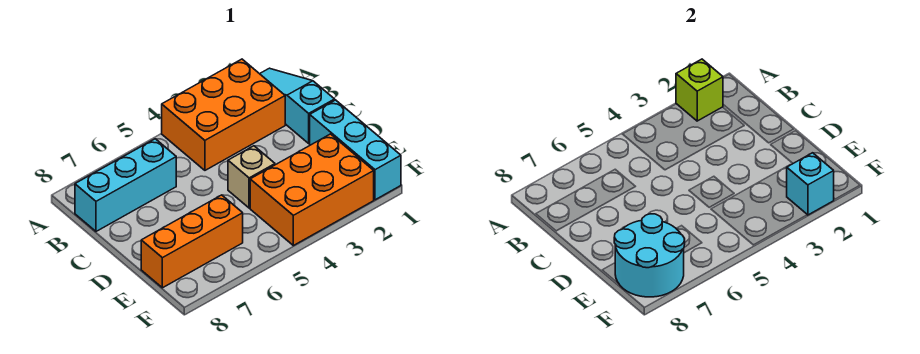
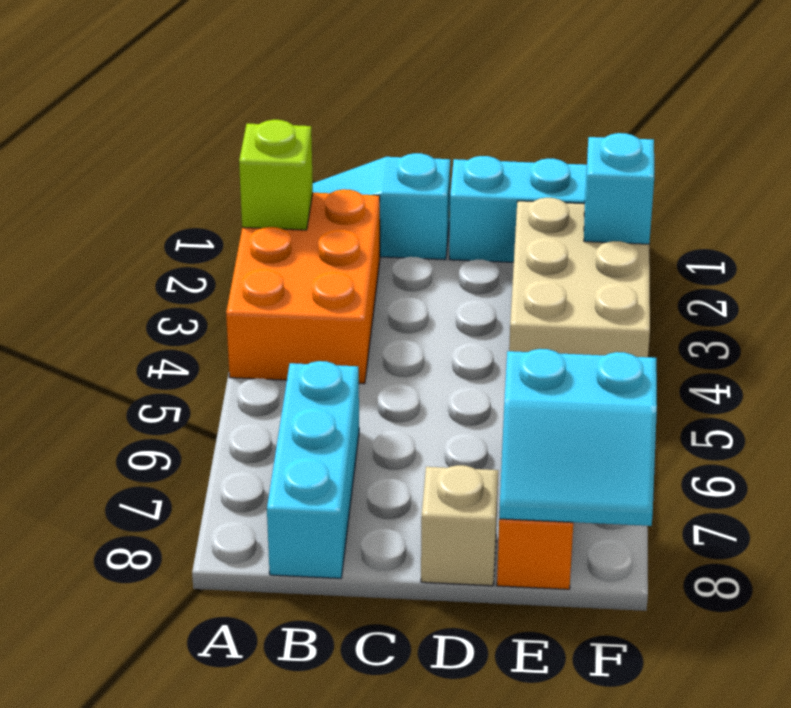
tan 1x1 brick [228,146,275,208] -> tan 1x1 brick moved to [421,465,498,586]
orange 2x3 brick [250,134,374,246] -> tan 2x3 brick [509,198,650,357]
cyan 2x2 round brick [614,214,685,297] -> cyan 2x2 slope [499,349,657,526]

